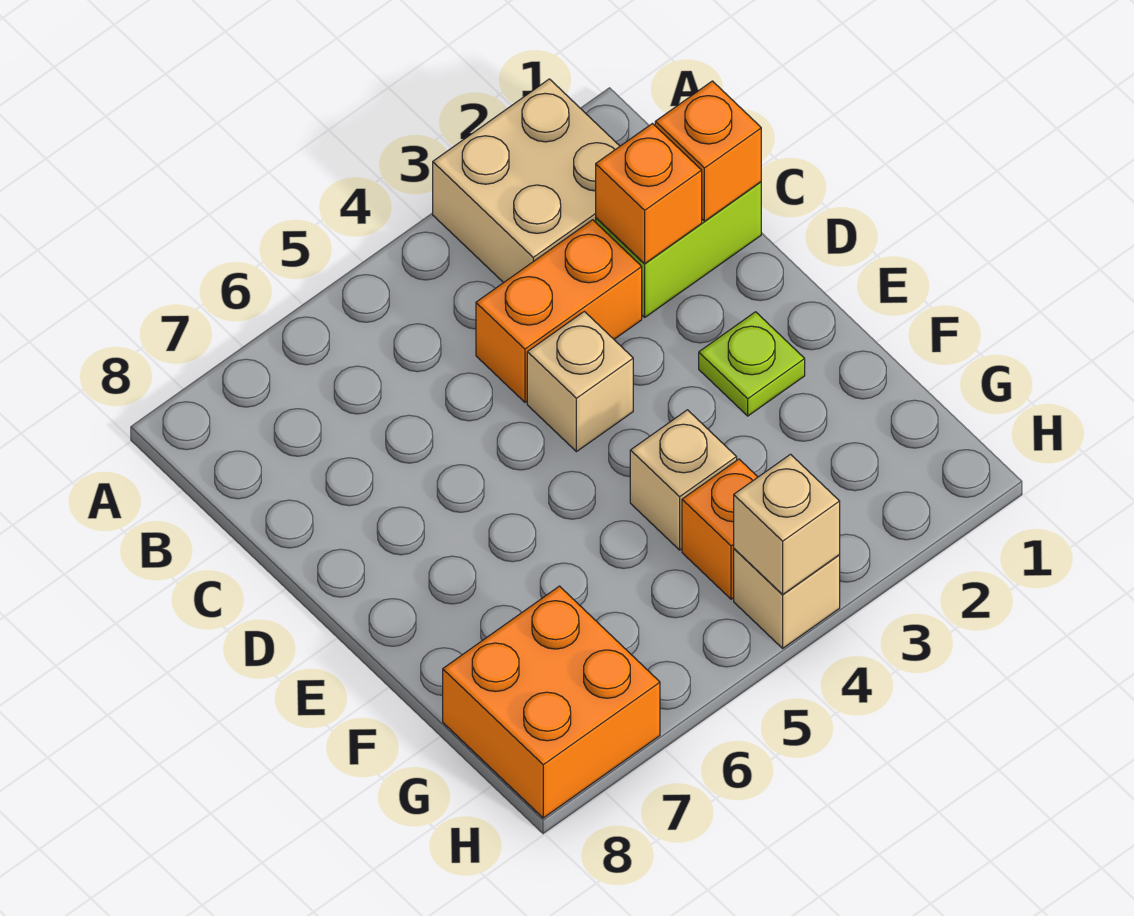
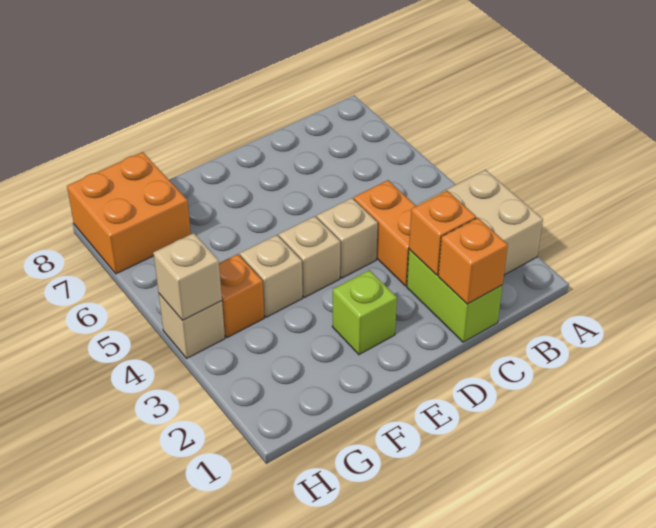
lime 1x1 plate [699,312,805,416] -> lime 1x1 brick [332,270,397,355]
none -> tan 1x1 brick [279,216,340,297]

